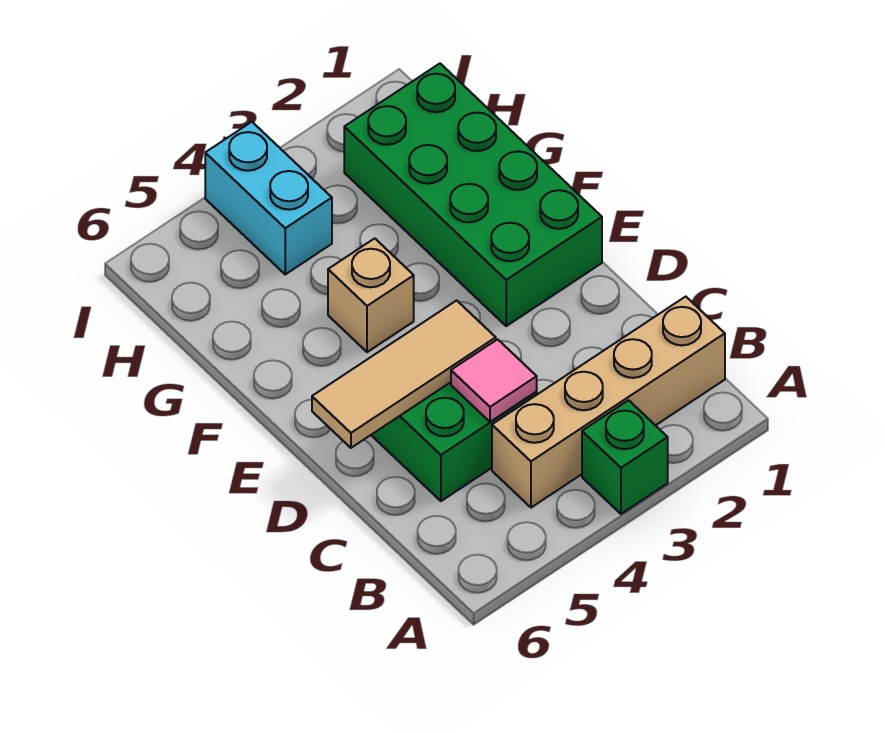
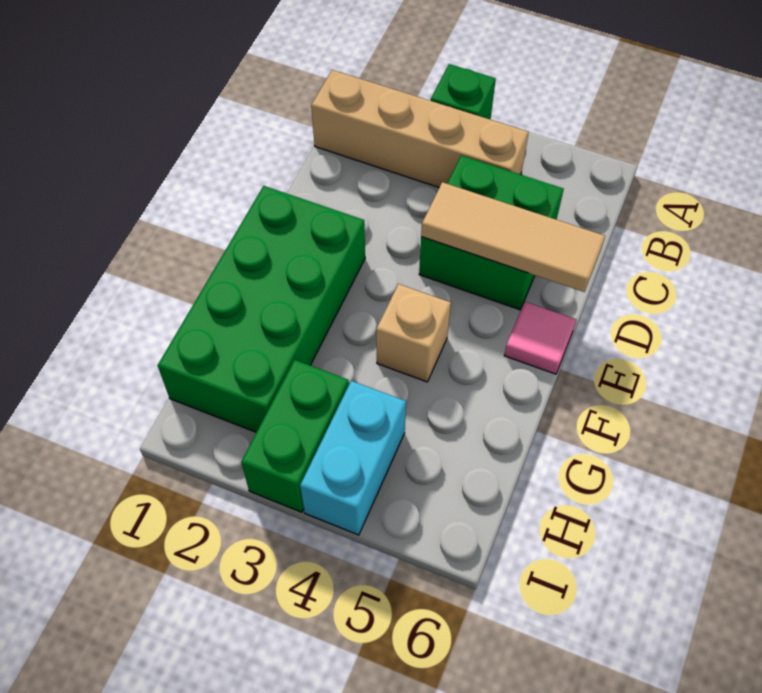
pink 1x1 tile [451,339,537,422] -> pink 1x1 tile moved to [504,302,576,374]
none -> green 1x2 brick [241,360,349,512]

